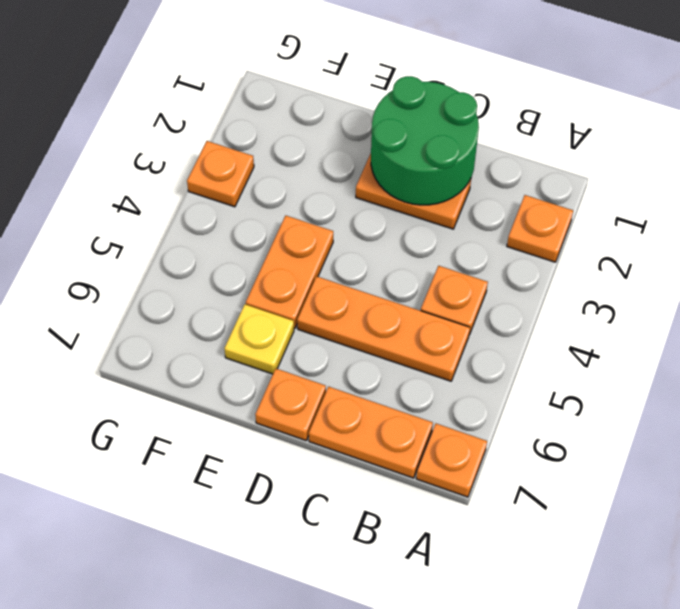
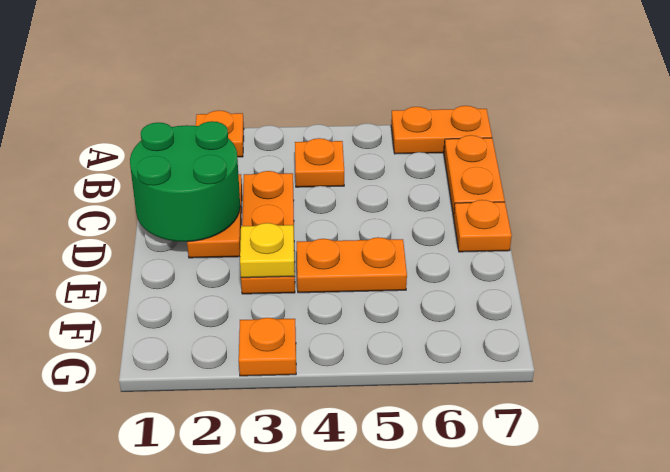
orange 1x1 plate [416,424,487,497] -> orange 1x2 plate [391,106,492,154]
orange 1x3 plate [297,276,470,381] -> orange 1x3 plate moved to [241,171,295,294]
yellow 1x1 plate [224,304,294,374] -> yellow 1x1 plate moved to [240,223,295,278]

